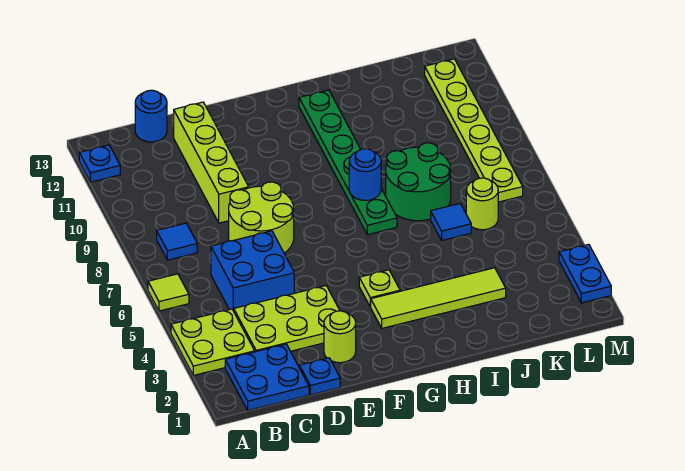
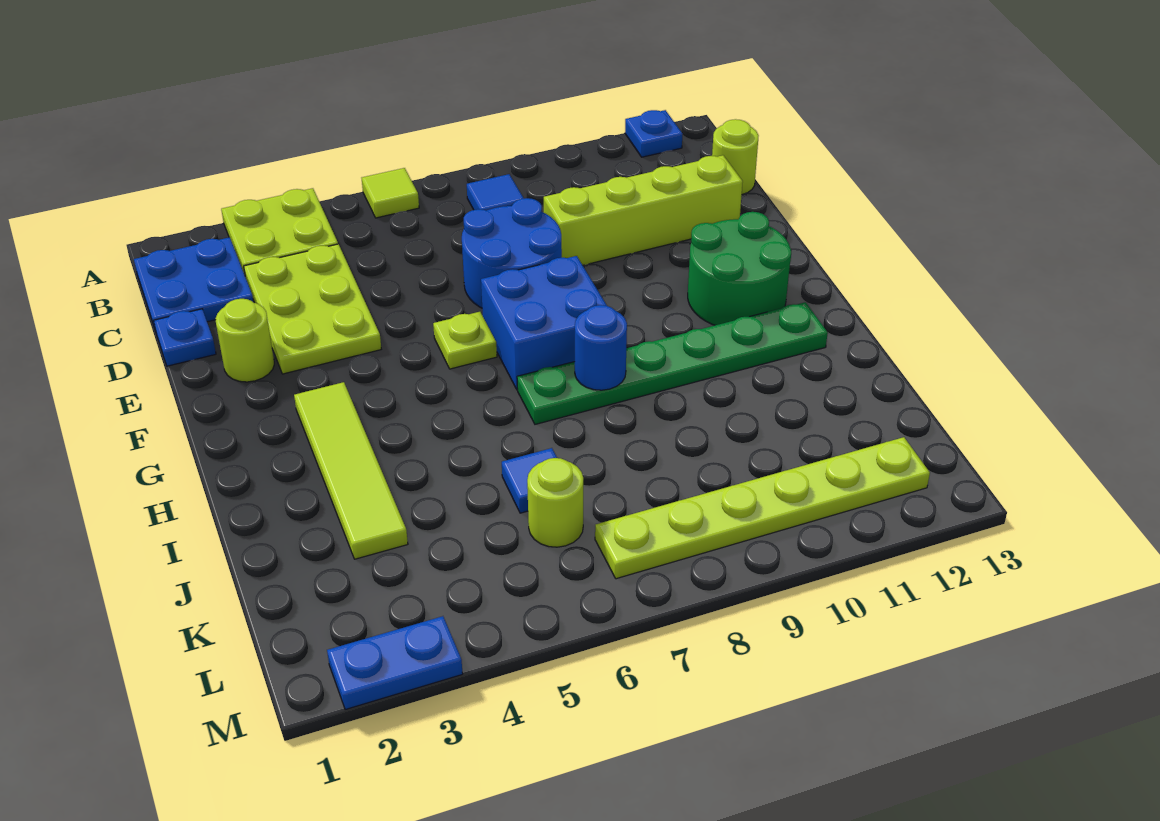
blue 2x2 brick [211,231,294,311] -> blue 2x2 brick moved to [481,256,607,390]
blue 1x1 round brick [135,90,167,142] -> lime 1x1 round brick [712,119,759,194]
lime 2x2 round brick [229,182,294,253] -> blue 2x2 round brick [462,198,562,308]
lime 1x1 plate [359,270,400,307] -> lime 1x1 plate moved to [433,312,497,369]
green 2x2 round brick [386,143,451,221] -> green 2x2 round brick moved to [688,212,791,325]

